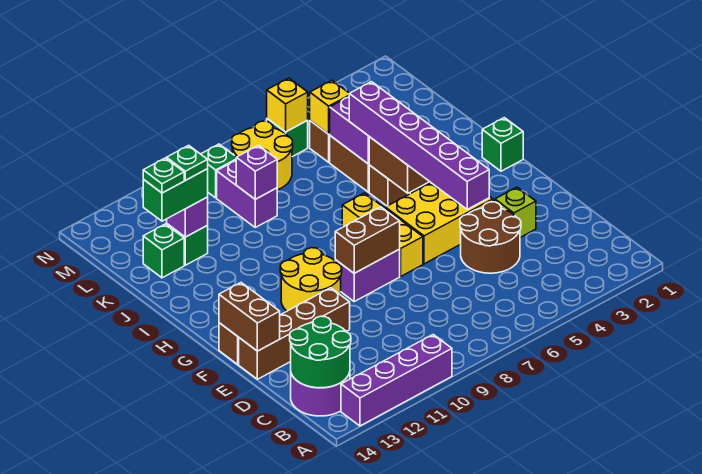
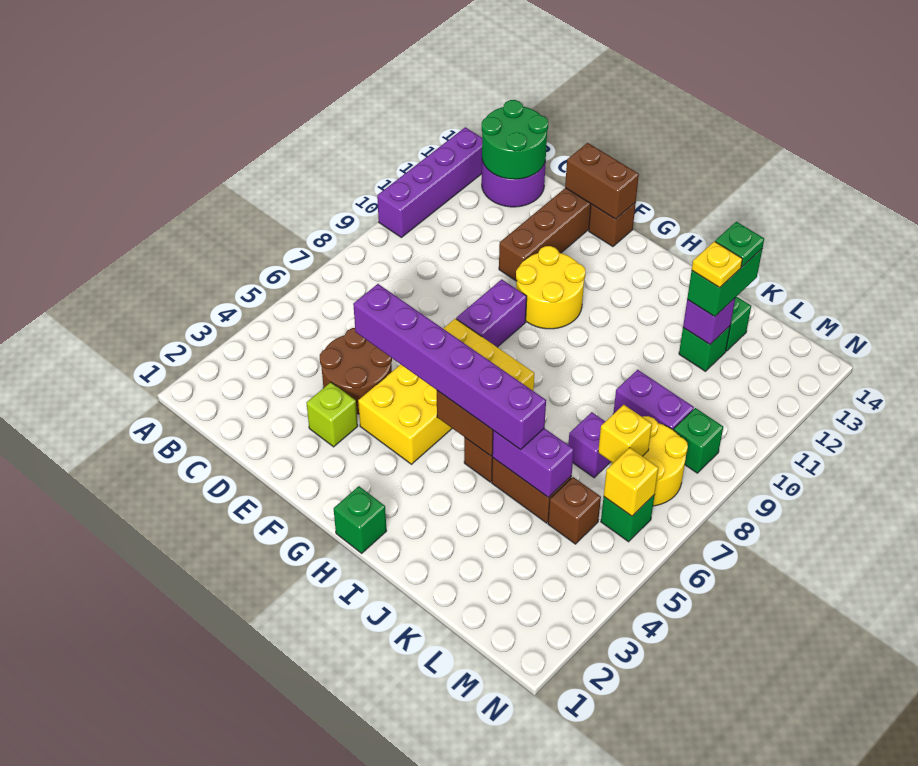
brown 1x2 brick [335,207,400,273] -> none
purple 1x1 brick [236,145,277,199] -> purple 1x1 brick moved to [568,412,611,478]
green 1x1 plate [167,145,208,180] -> yellow 1x1 plate [692,241,742,288]
yellow 1x1 brick [310,80,350,134] -> yellow 1x1 brick moved to [598,405,652,463]

